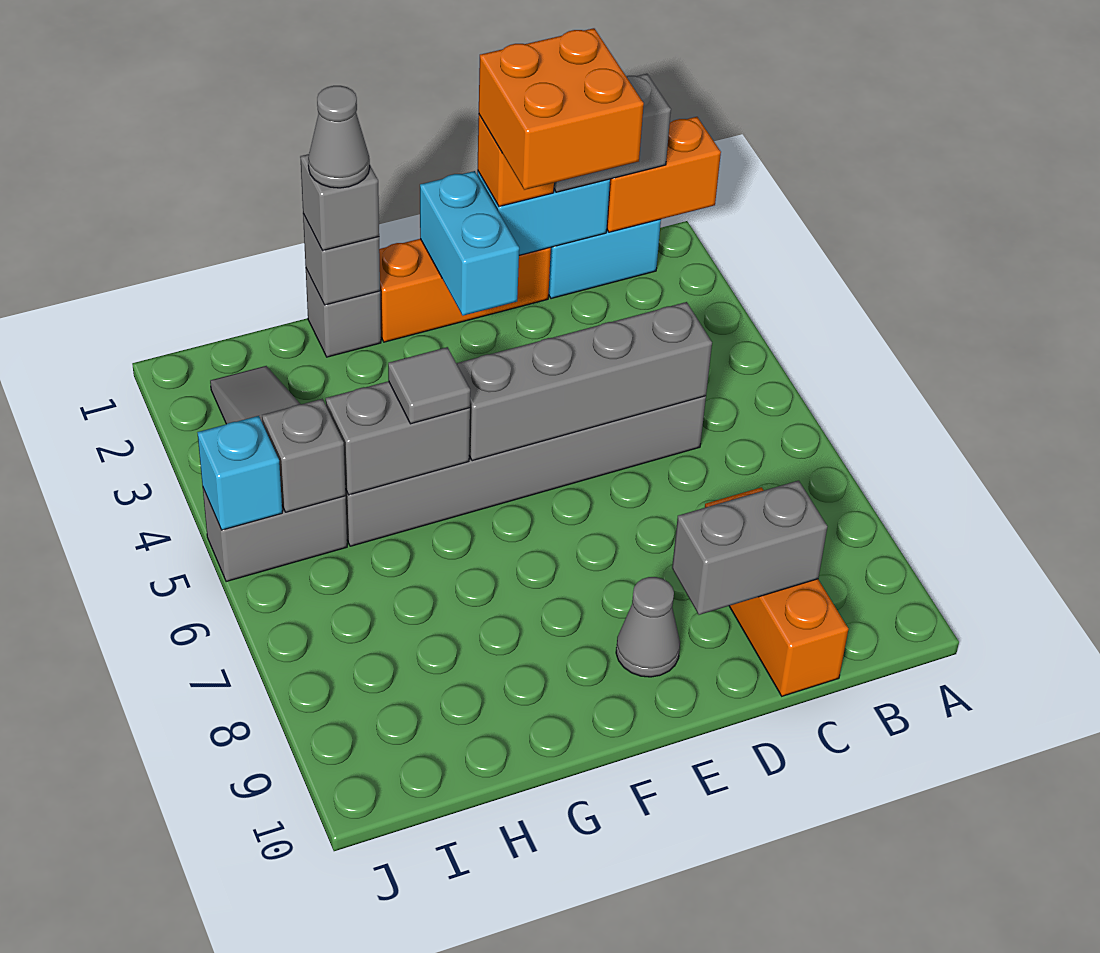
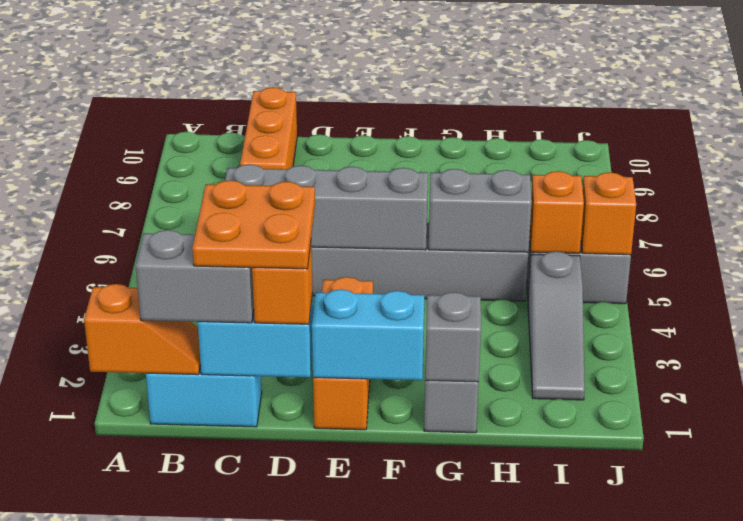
orange 1x2 brick [607,117,721,232] -> orange 1x2 slope [84,284,201,375]
orange 2x2 brick [479,28,644,190] -> orange 2x2 plate [192,180,315,269]
grey 1x2 brick [672,481,827,615] -> none
orange 1x3 brick [379,239,551,342] -> orange 1x3 brick turned to [313,277,373,430]
cyan 1x2 brick [420,171,519,316] -> cyan 1x2 brick turned to [312,289,424,380]
grey 1x1 cone [616,577,680,677] -> none
grey 1x1 brick [300,154,379,251] -> none
grey 1x1 cone [308,86,370,188] -> none
grey 1x1 tile [388,347,470,424] -> none
grey 1x1 brick [262,399,346,512] -> orange 1x1 brick [530,171,584,253]
cyan 1x1 brick [197,416,282,530] -> orange 1x1 brick [581,172,636,255]

